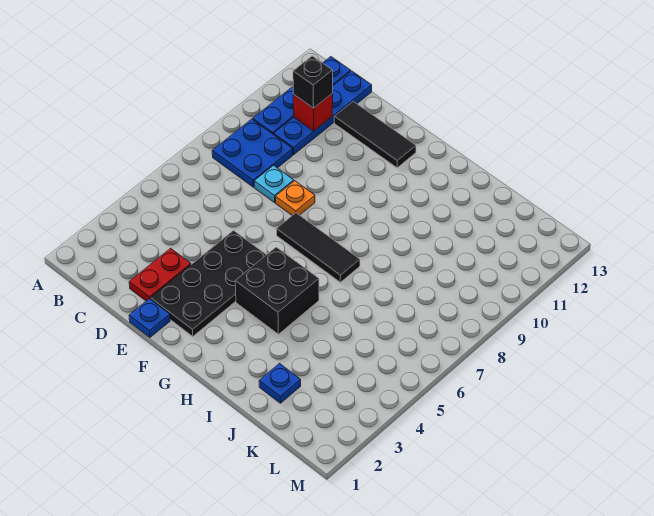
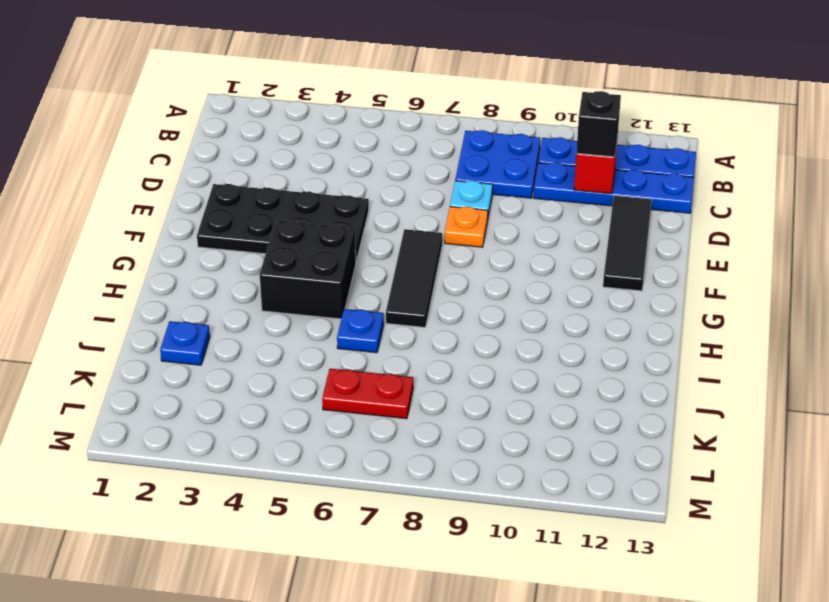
red 1x2 plate [129,248,191,301] -> red 1x2 plate moved to [322,369,413,419]
blue 1x1 plate [129,298,170,337] -> blue 1x1 plate moved to [337,309,384,353]

